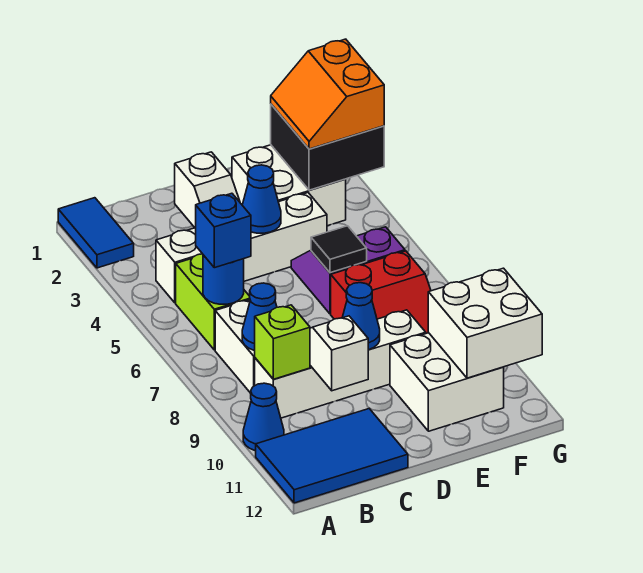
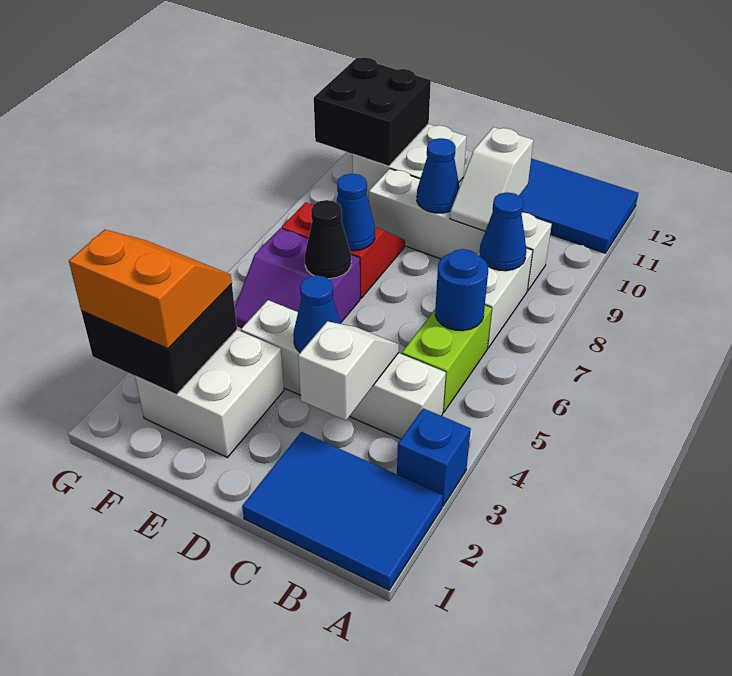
blue 1x2 tile [58,198,134,268] -> blue 2x3 tile [242,432,443,590]
blue 1x1 cone [243,383,284,451] -> blue 1x1 cone moved to [336,174,375,251]
blue 1x1 brick [196,193,251,268] -> blue 1x1 brick moved to [397,408,471,506]
lime 1x1 brick [255,305,310,379] -> none
black 1x1 tile [311,226,367,273] -> black 1x1 cone [305,200,351,279]
orange 2x2 slope [271,39,384,149] -> orange 2x2 slope turned to [69,230,232,348]
white 2x2 brick [428,268,542,378] -> black 2x2 brick [314,57,431,166]

